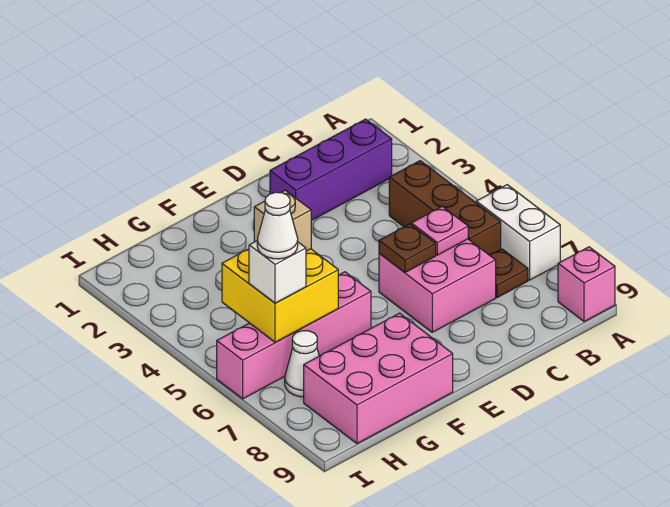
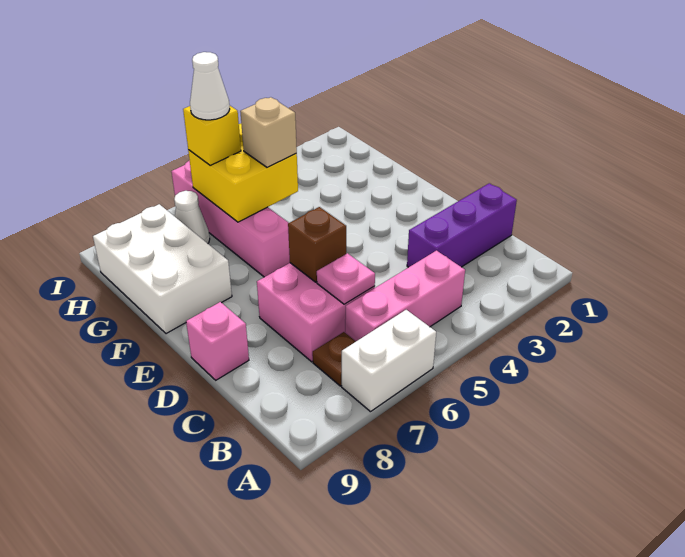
pink 1x1 brick [558,247,615,322] -> pink 1x1 brick moved to [186,302,249,380]
purple 1x3 brick [270,119,392,221] -> purple 1x3 brick turned to [407,183,517,267]
brown 1x3 brick [389,161,501,255] -> pink 1x3 brick [345,250,465,341]
brown 1x1 plate [379,224,436,273] -> brown 1x1 brick [288,207,346,282]
pink 2x3 brick [304,313,453,444] -> white 2x3 brick [93,204,232,334]
white 1x1 brick [249,241,306,303] -> yellow 1x1 brick [183,106,241,165]

